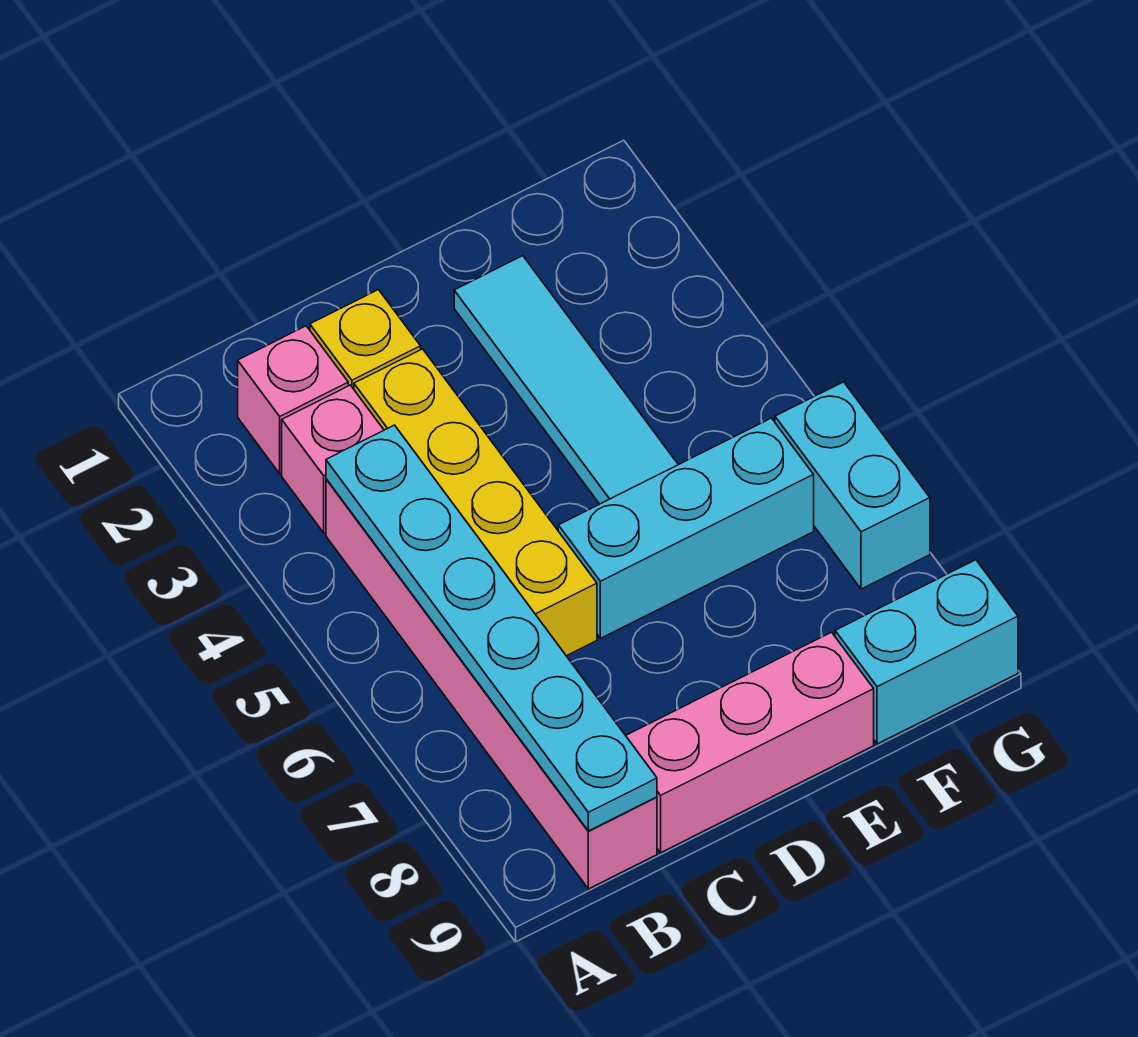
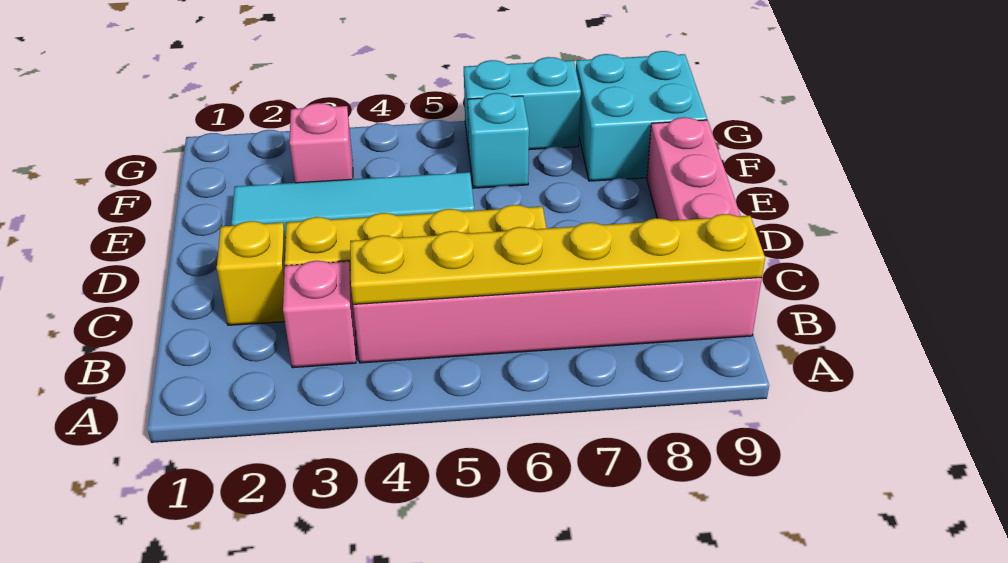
pink 1x1 brick [238,326,348,474] -> pink 1x1 brick moved to [289,103,353,183]
cyan 1x6 plate [326,425,657,831] -> yellow 1x6 plate [350,214,765,304]
cyan 1x3 brick [558,418,814,638] -> cyan 1x1 brick [468,93,529,188]
cyan 1x2 brick [835,560,1018,744] -> cyan 2x2 brick [576,51,707,181]

